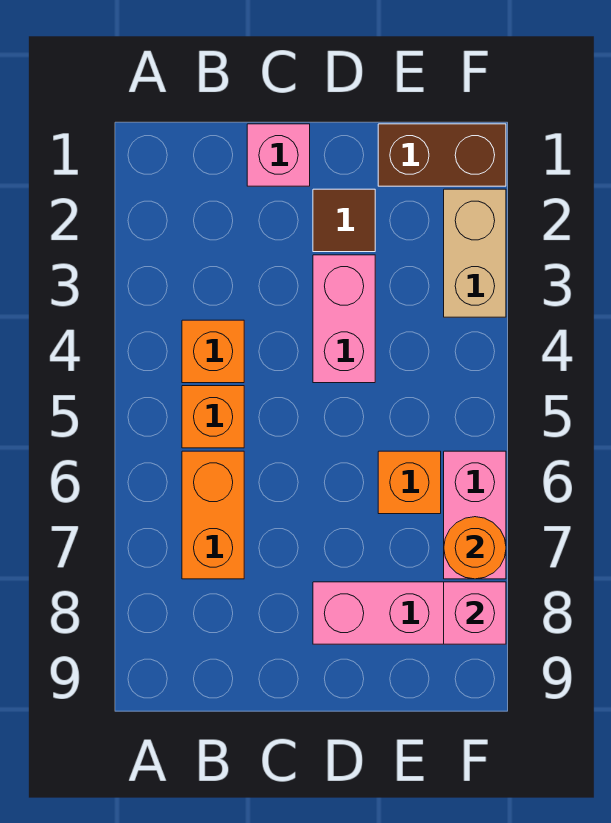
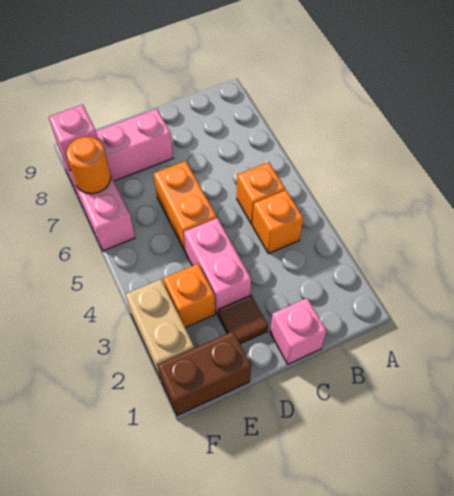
orange 1x2 brick [182,451,244,579] -> orange 1x2 brick moved to [154,161,217,252]
orange 1x1 brick [378,451,441,514] -> orange 1x1 brick moved to [163,264,215,328]

